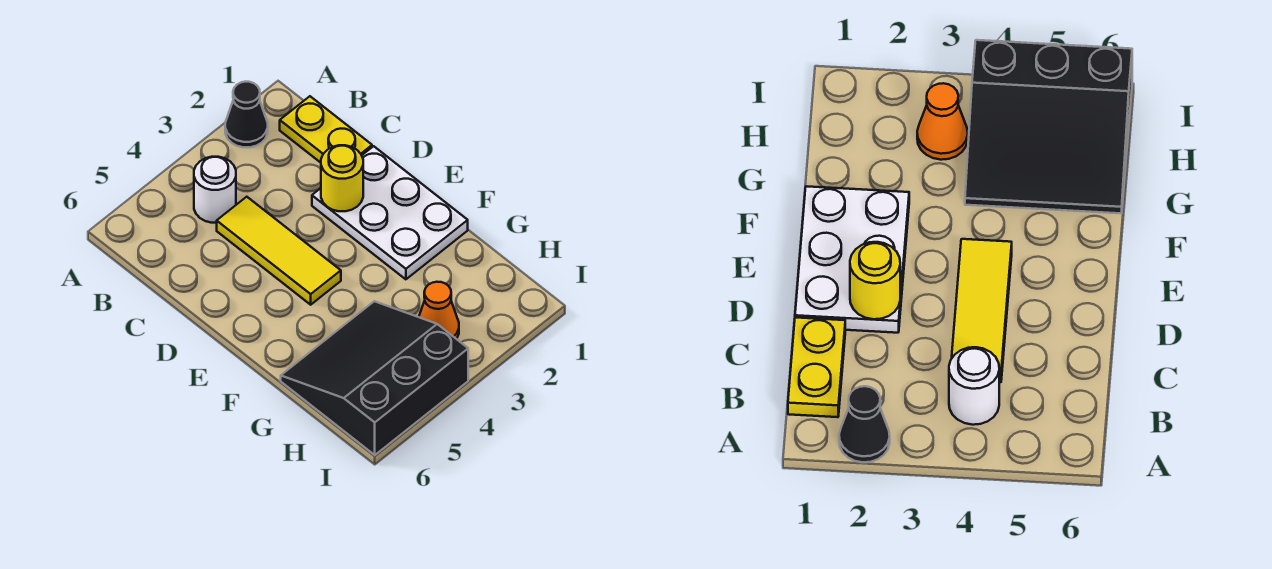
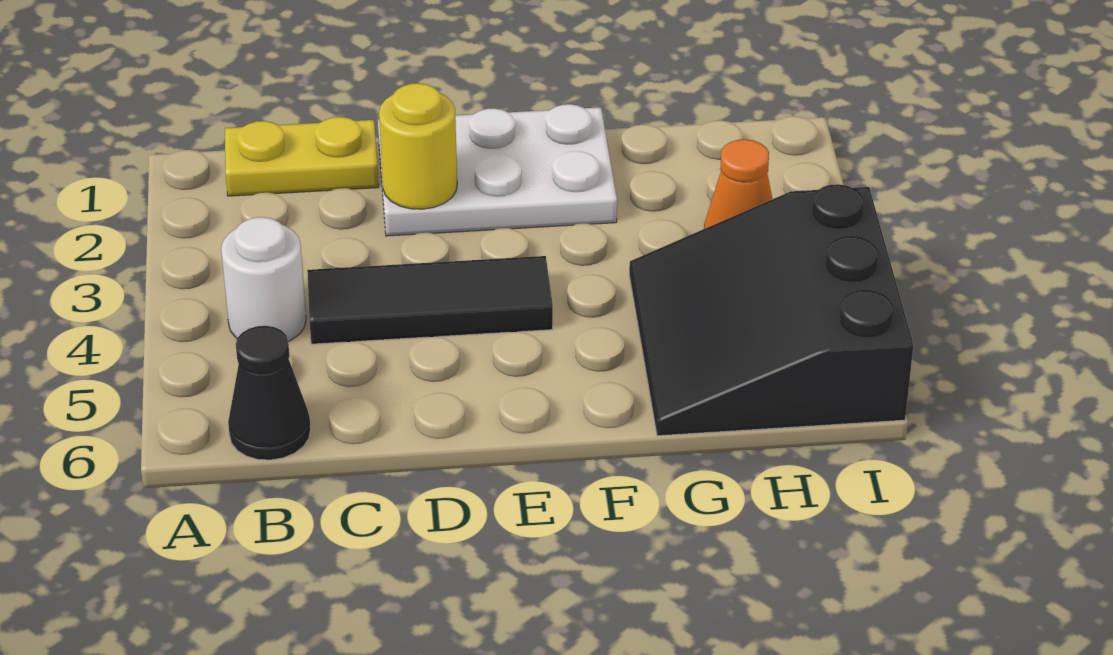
black 1x1 cone [225,82,268,147] -> black 1x1 cone moved to [228,326,311,460]
yellow 1x3 tile [217,197,341,305] -> black 1x3 tile [307,256,553,344]

